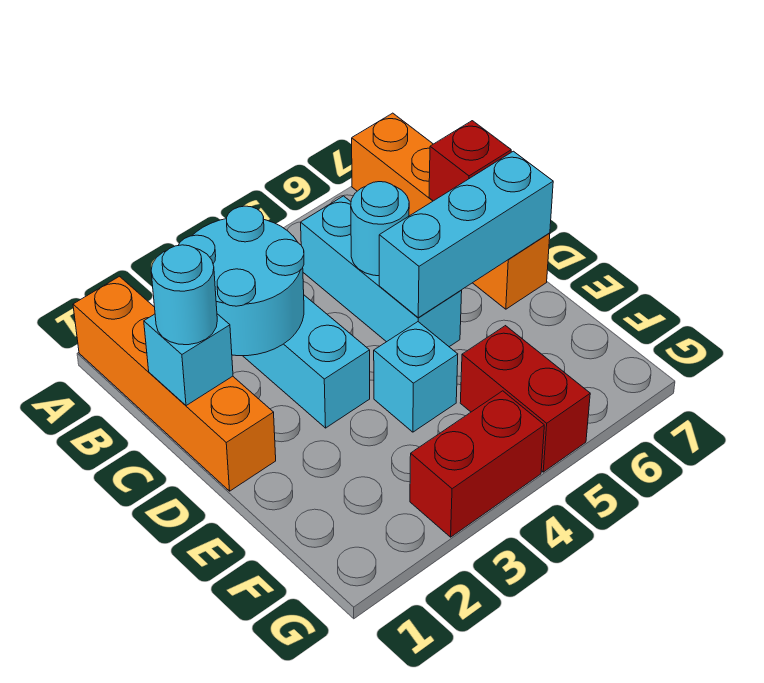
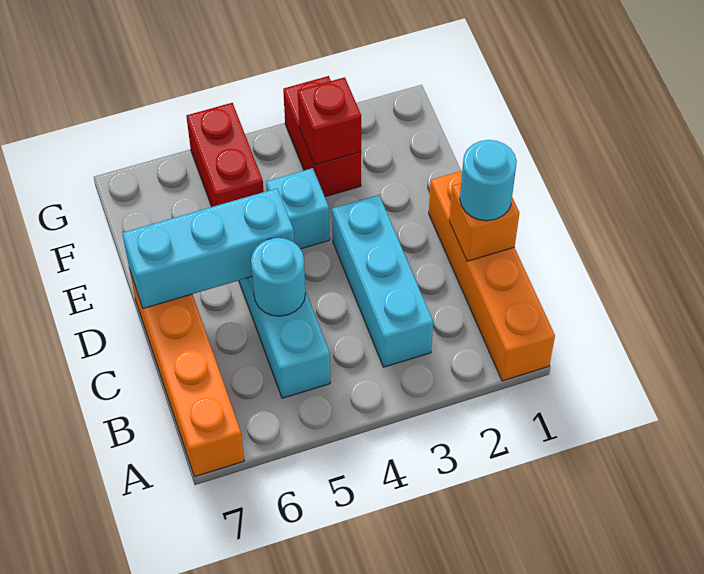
cyan 2x2 round brick [178,206,304,356] -> none
cyan 1x1 brick [144,314,233,406] -> orange 1x1 brick [449,183,519,261]
red 1x1 brick [429,121,511,201] -> red 1x1 brick moved to [298,77,361,165]
red 1x2 brick [410,391,544,537] -> red 1x2 brick turned to [283,76,361,197]

